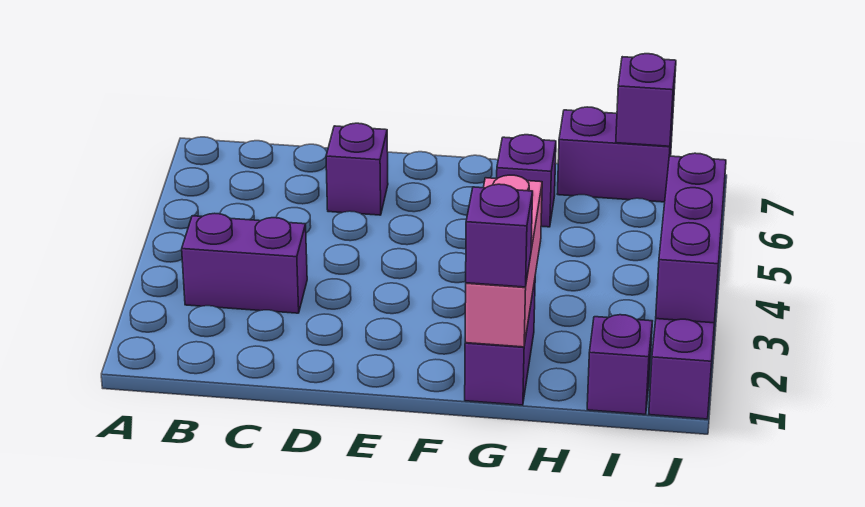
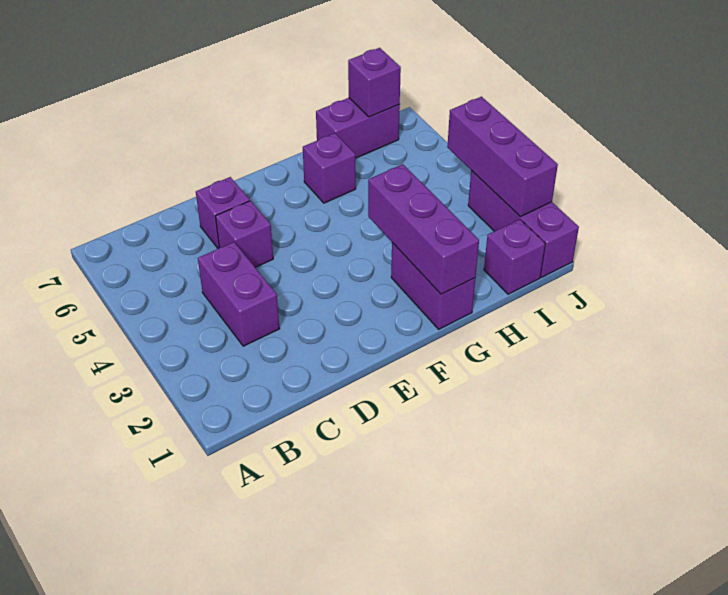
purple 1x2 brick [182,213,307,313] -> purple 1x2 brick turned to [198,242,280,346]
pink 1x3 brick [465,175,542,347] -> purple 1x3 brick [368,164,479,294]
purple 1x1 brick [466,184,533,287] -> purple 1x1 brick moved to [216,201,273,267]

